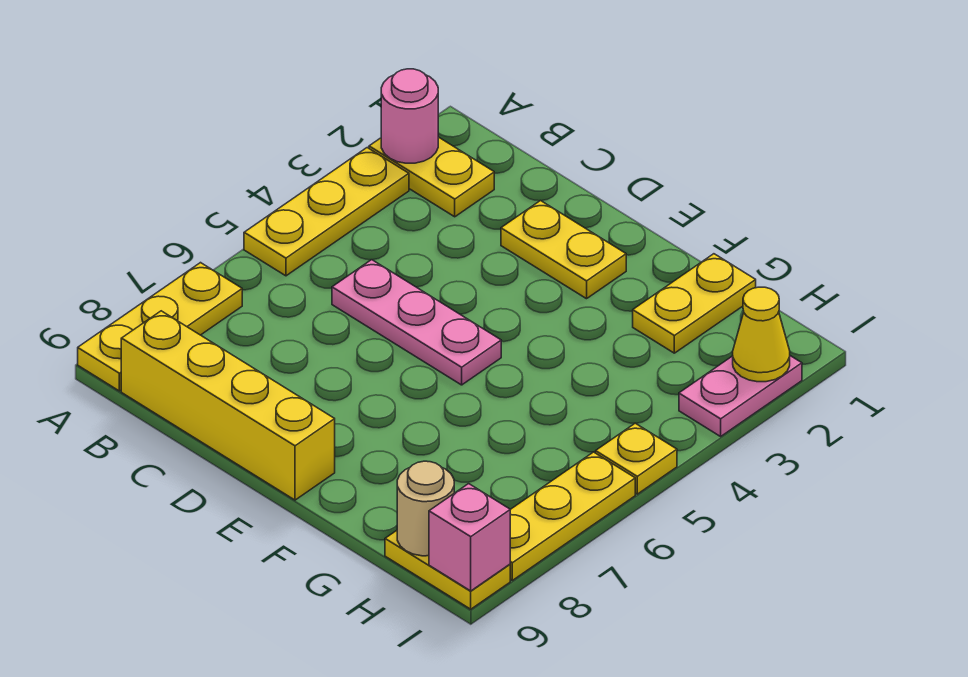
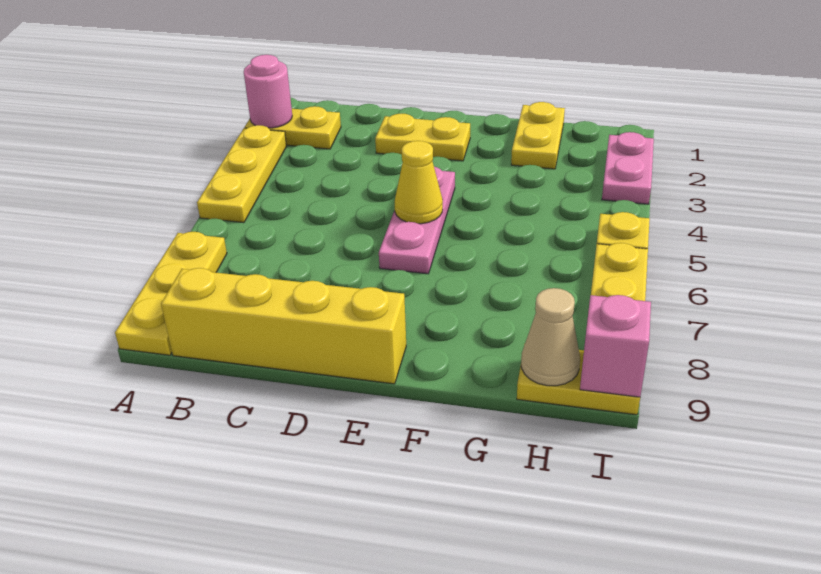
pink 1x3 plate [332,260,501,385] -> pink 1x3 plate turned to [379,167,455,274]
tan 1x1 round brick [397,461,454,556] -> tan 1x1 cone [521,288,580,386]
yellow 1x1 cone [733,287,790,382] -> yellow 1x1 cone moved to [395,141,443,224]

